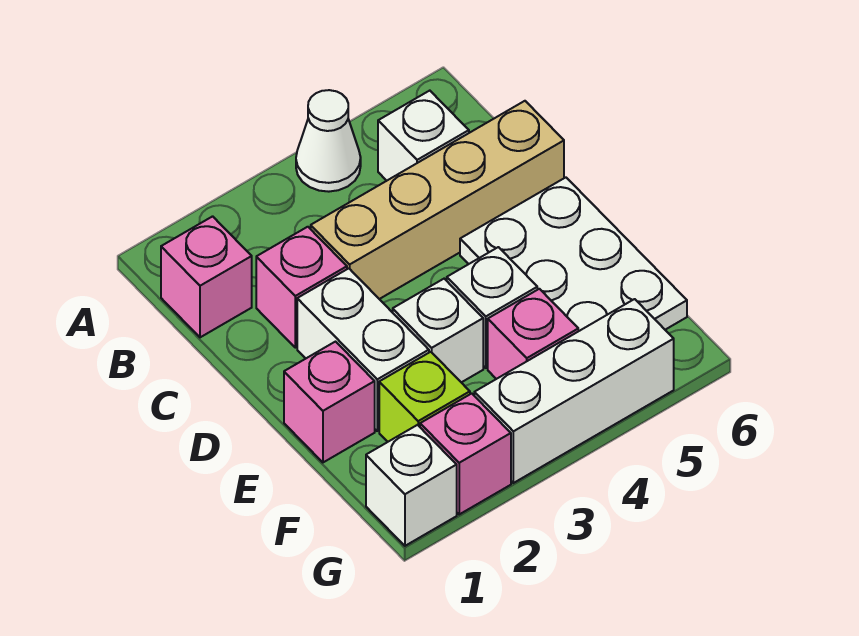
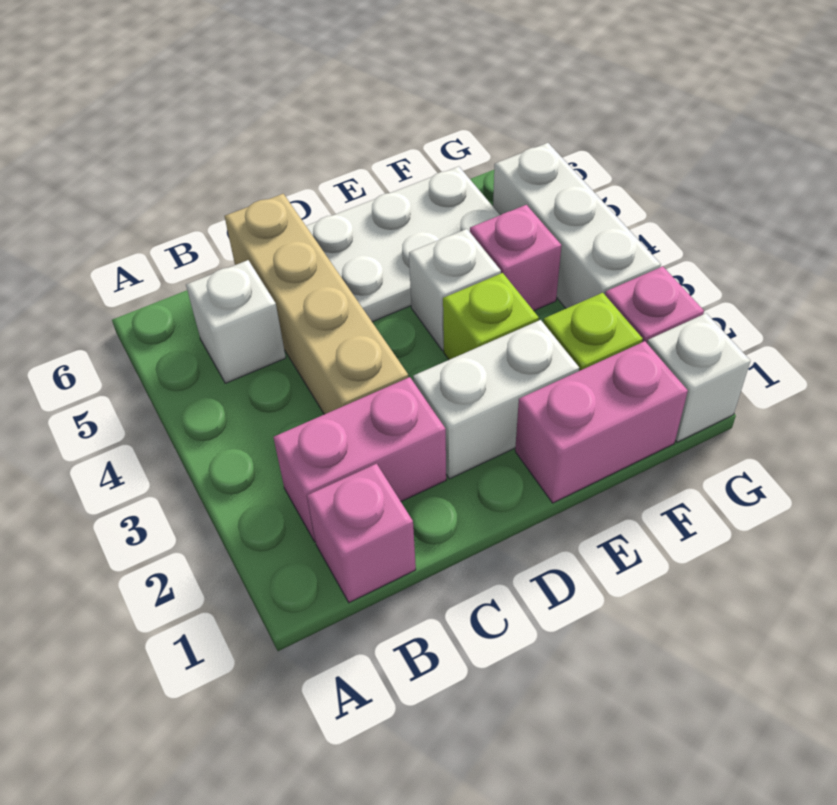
white 1x1 cone [296,90,361,192] -> none
pink 1x1 brick [256,227,347,348] -> pink 1x2 brick [274,377,446,542]
pink 1x1 brick [284,342,375,462] -> pink 1x2 brick [515,341,688,503]
white 1x1 brick [393,279,483,382] -> lime 1x1 brick [443,273,539,360]

